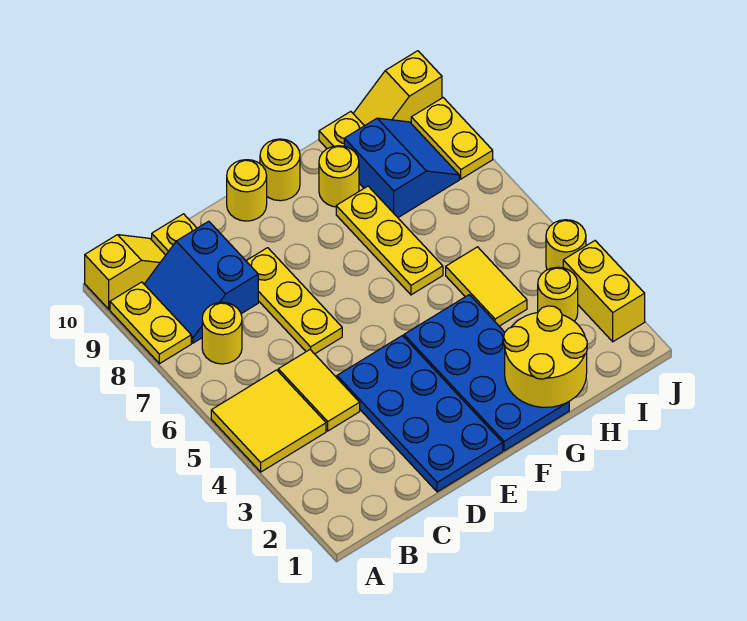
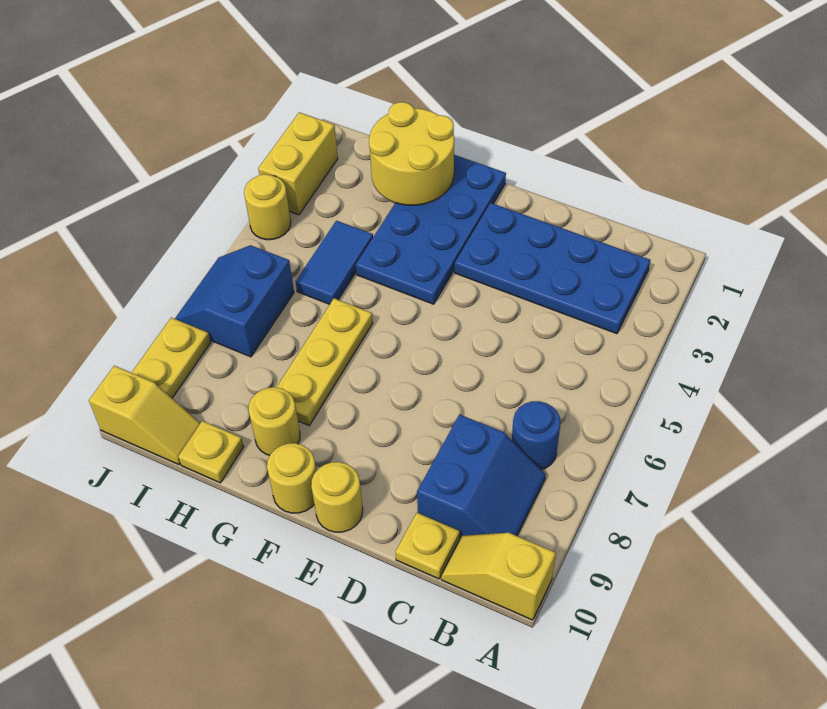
yellow 2x2 tile [211,370,326,472] -> none
yellow 1x2 plate [110,282,191,364] -> none
yellow 1x1 round brick [202,302,242,364] -> blue 1x1 round brick [512,401,561,470]
yellow 1x2 tile [278,350,360,431] -> none
blue 2x4 plate [337,336,503,492] -> blue 2x4 plate turned to [455,203,650,334]
yellow 1x3 plate [246,248,342,354] -> none
yellow 1x2 tile [446,247,527,326] -> blue 1x2 tile [296,221,373,304]
blue 2x2 slope [344,118,459,217] -> blue 2x2 slope moved to [175,245,294,357]
yellow 1x1 round brick [538,267,578,321] -> none

